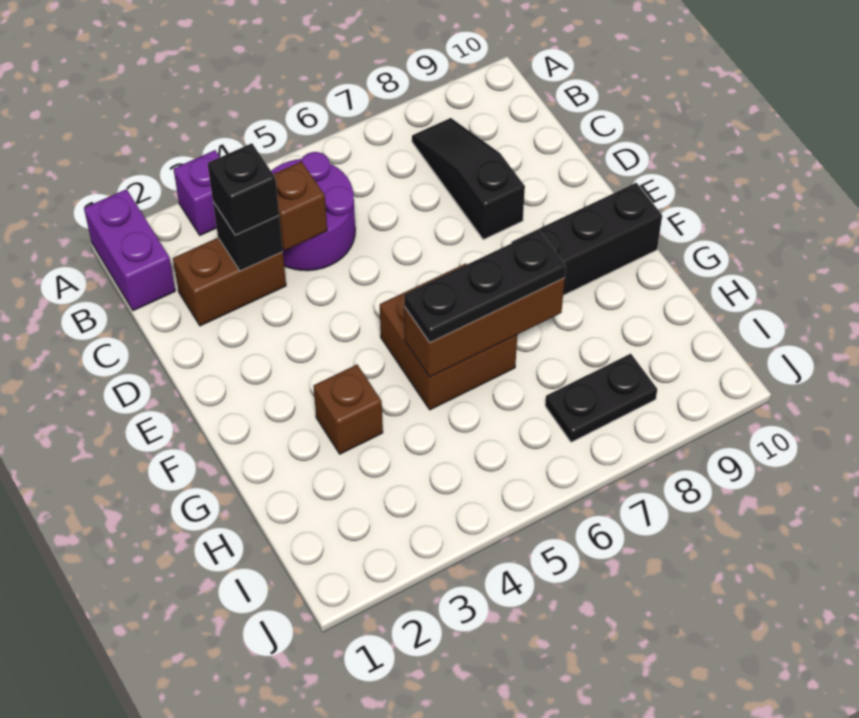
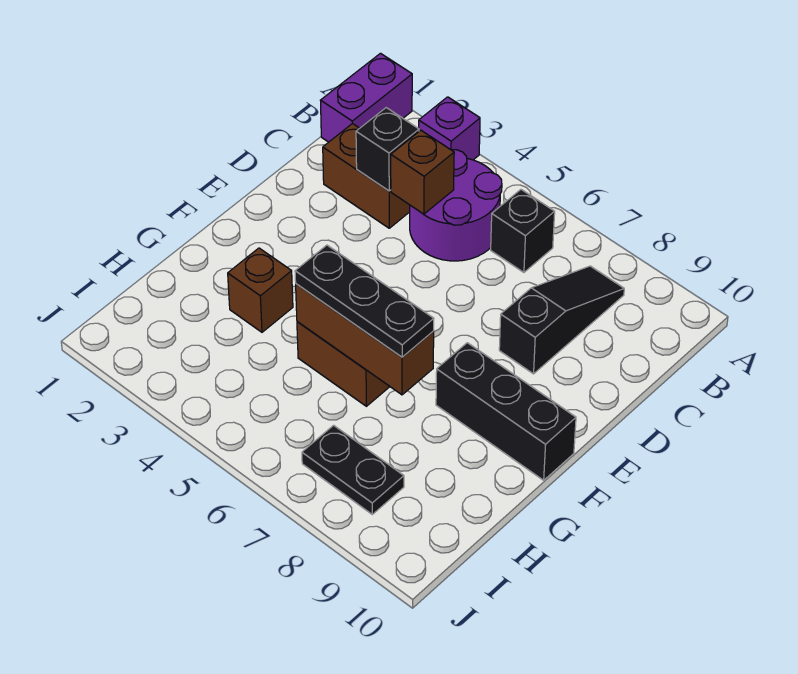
black 1x1 brick [208,143,279,235] -> black 1x1 brick moved to [491,190,555,272]

